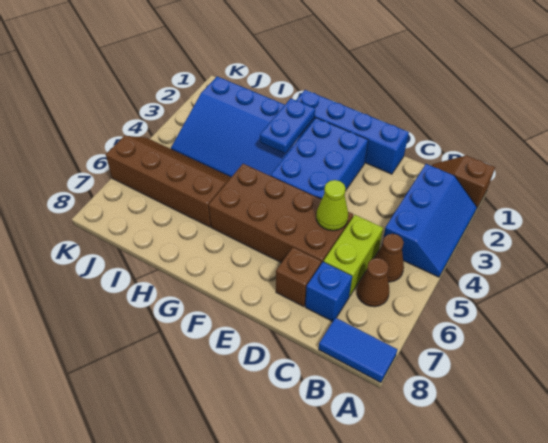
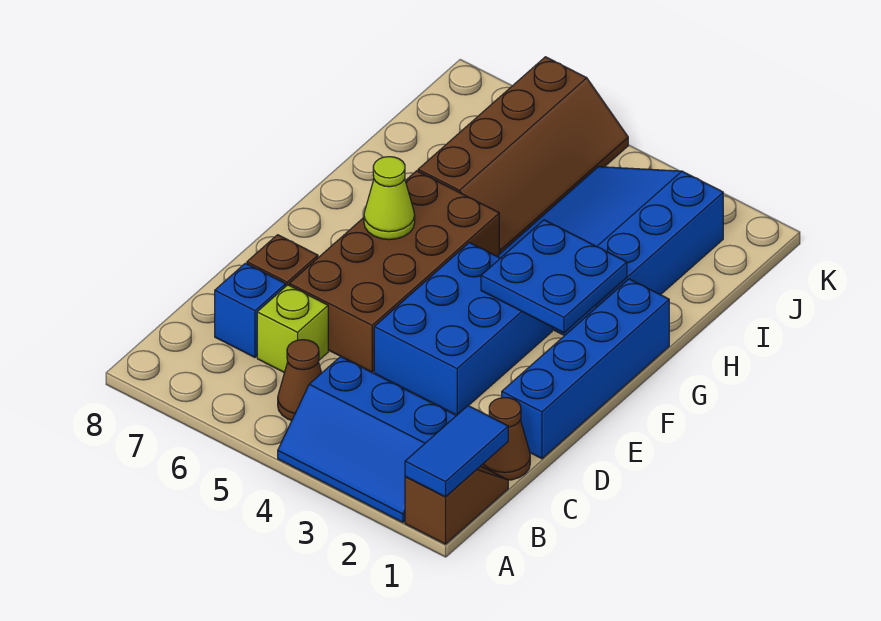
blue 1x2 tile [319,318,398,383] -> blue 1x2 tile moved to [405,406,508,497]
brown 1x1 cone [357,258,389,307] -> brown 1x1 cone moved to [481,398,530,480]
lime 1x2 brick [324,215,383,296] -> lime 1x1 brick [257,285,328,373]
lime 1x1 cone [316,180,348,231] -> lime 1x1 cone moved to [364,157,415,240]
blue 2x3 brick [271,118,368,199] -> blue 2x3 brick turned to [374,243,552,415]
blue 1x2 plate [260,98,315,153] -> blue 2x2 plate [481,220,627,333]

